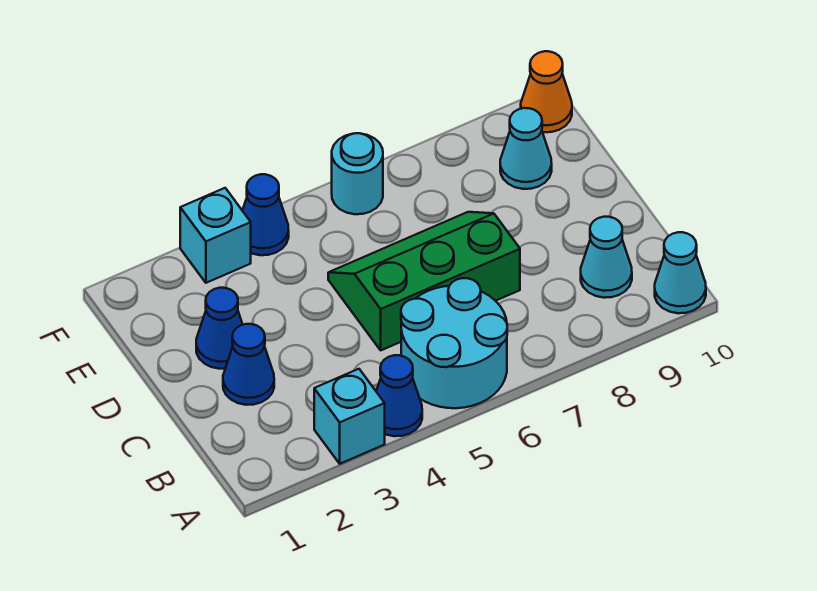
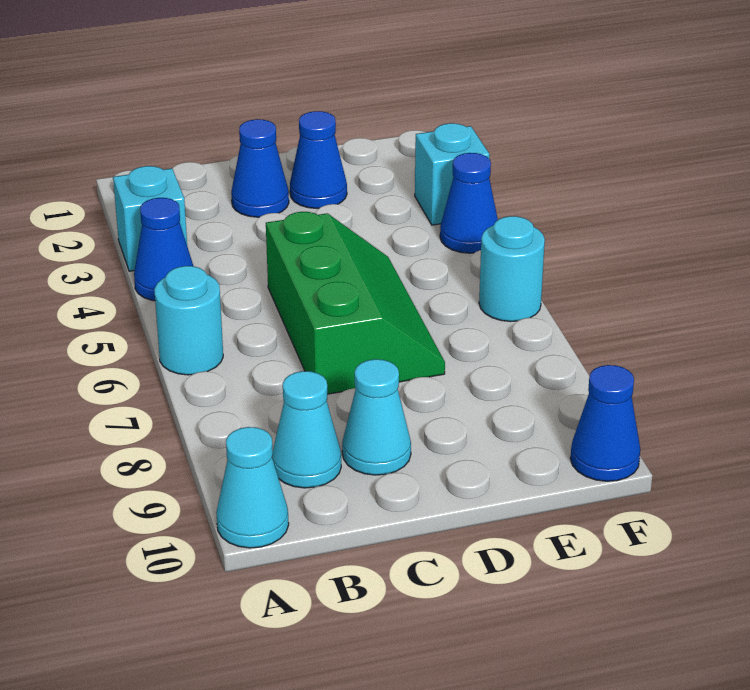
cyan 2x2 round brick [401,278,507,408] -> cyan 1x1 round brick [154,266,223,375]
cyan 1x1 cone [500,108,552,189] -> cyan 1x1 cone moved to [342,359,411,475]
orange 1x1 cone [521,51,572,132] -> blue 1x1 cone [570,365,640,481]

